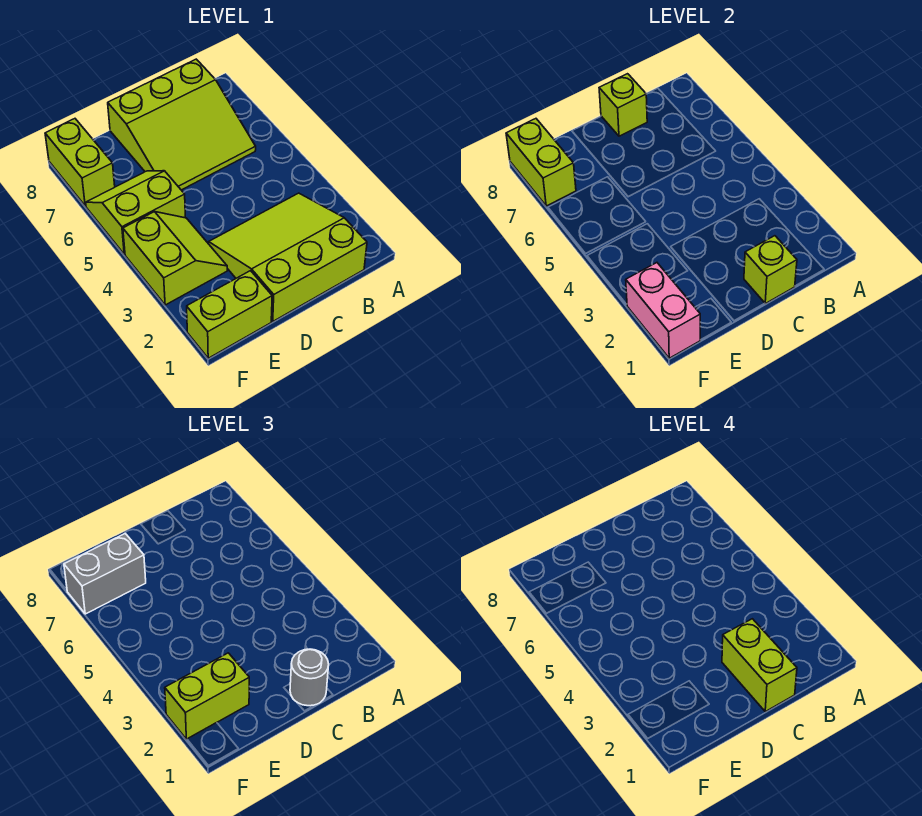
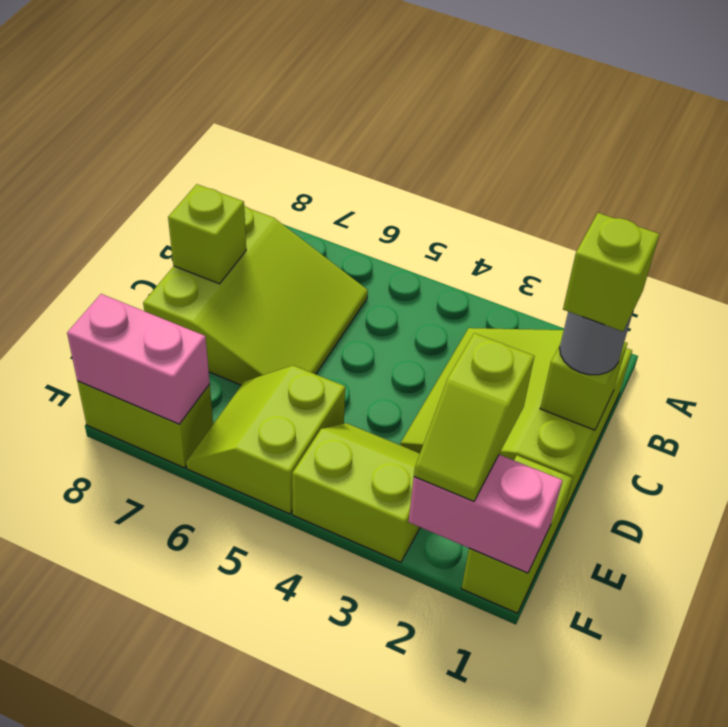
lime 1x2 brick [722,619,797,711] -> lime 1x1 brick [563,213,659,331]
lime 1x2 brick [165,653,249,739] -> lime 1x2 slope [414,333,534,501]
grey 1x2 brick [64,534,146,614] -> none
lime 1x2 brick [506,119,576,206] -> pink 1x2 brick [67,294,210,424]

